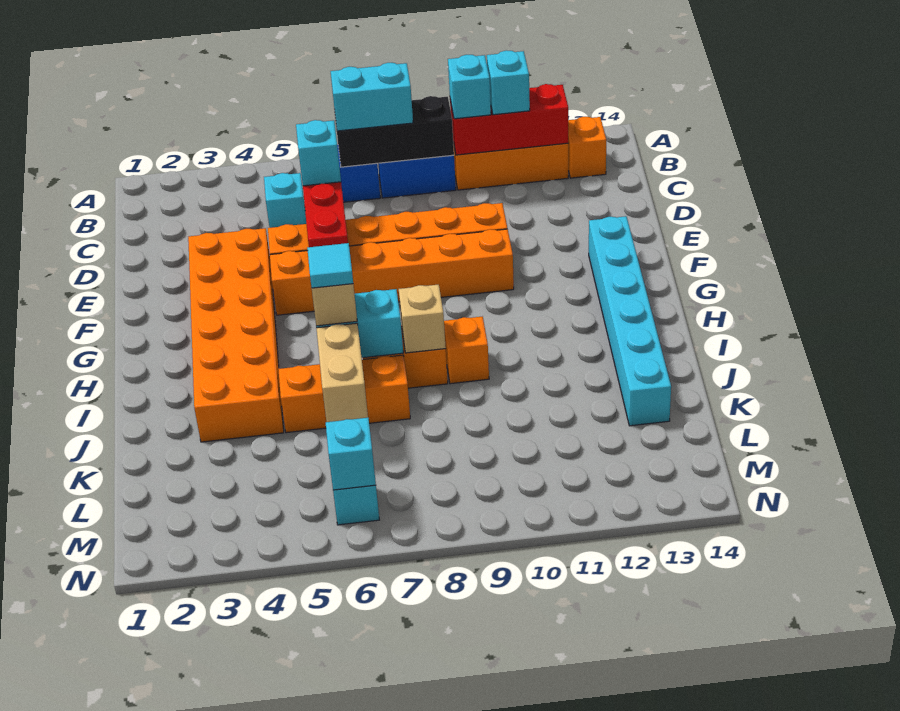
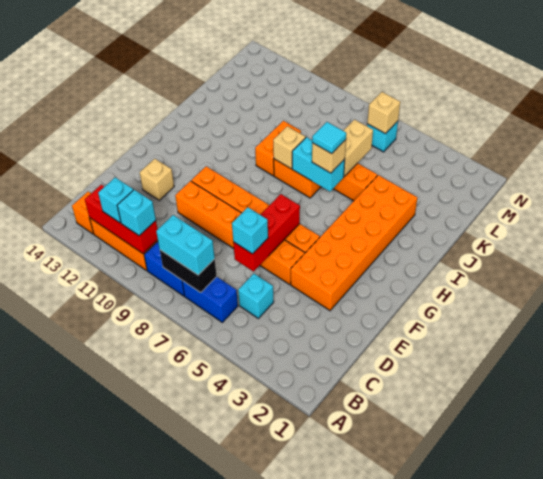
black 1x3 brick [335,96,454,167] -> black 1x2 brick [160,250,217,293]
none -> tan 1x1 brick [140,159,174,200]
cyan 1x6 brick [589,216,671,426] -> none
orange 1x1 brick [444,317,489,384] -> orange 1x2 brick [255,121,301,176]
cyan 1x1 brick [326,418,376,490] -> tan 1x1 brick [367,92,400,134]

